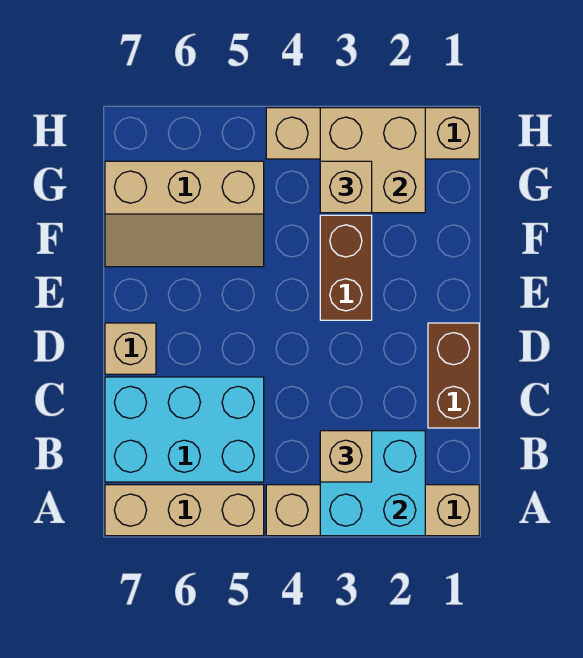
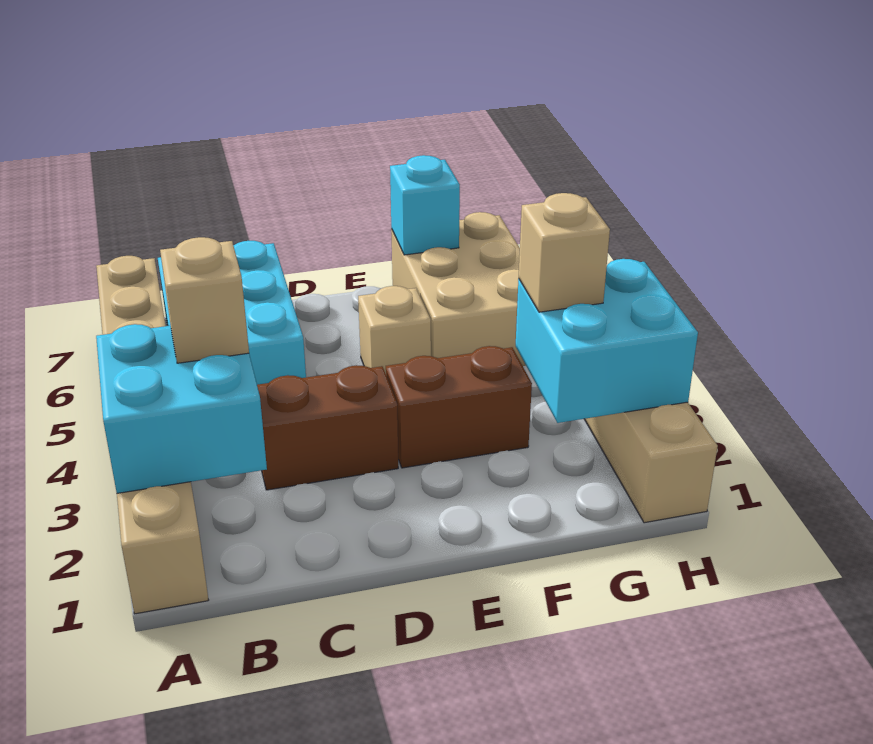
brown 1x2 brick [428,323,479,428] -> brown 1x2 brick moved to [257,365,398,490]
tan 1x1 brick [105,323,156,374] -> tan 1x1 brick moved to [358,286,431,374]
tan 2x3 slope [105,161,264,267] -> tan 2x3 brick [391,212,526,366]
none -> cyan 1x1 brick [390,155,460,255]
tan 2x2 brick [320,108,425,213] -> cyan 2x2 brick [516,259,698,423]

